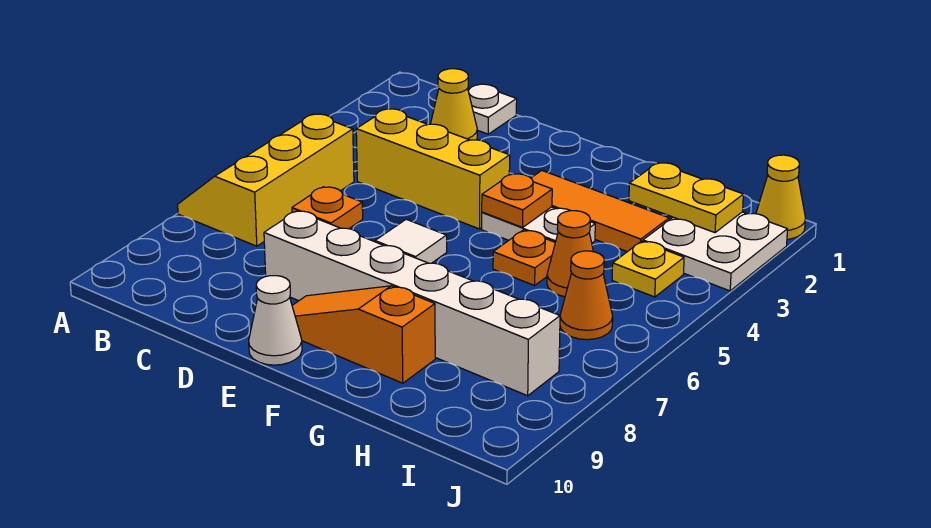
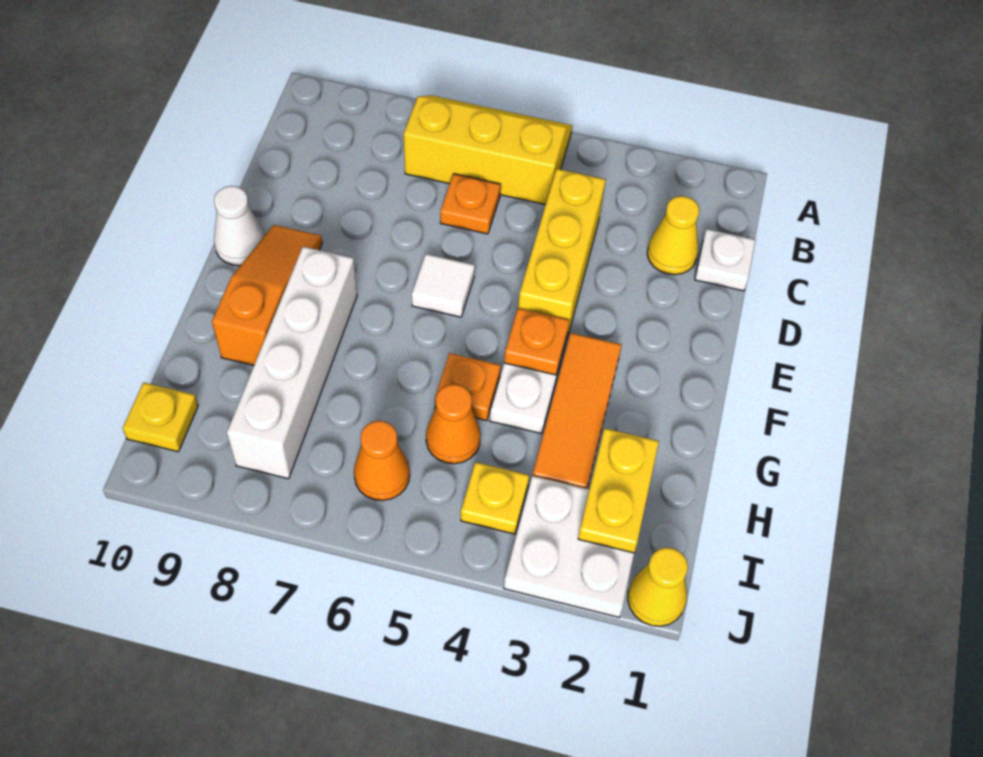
white 1x6 brick [264,211,560,396] -> white 1x4 brick [227,247,357,479]
none -> yellow 1x1 plate [123,382,198,452]

